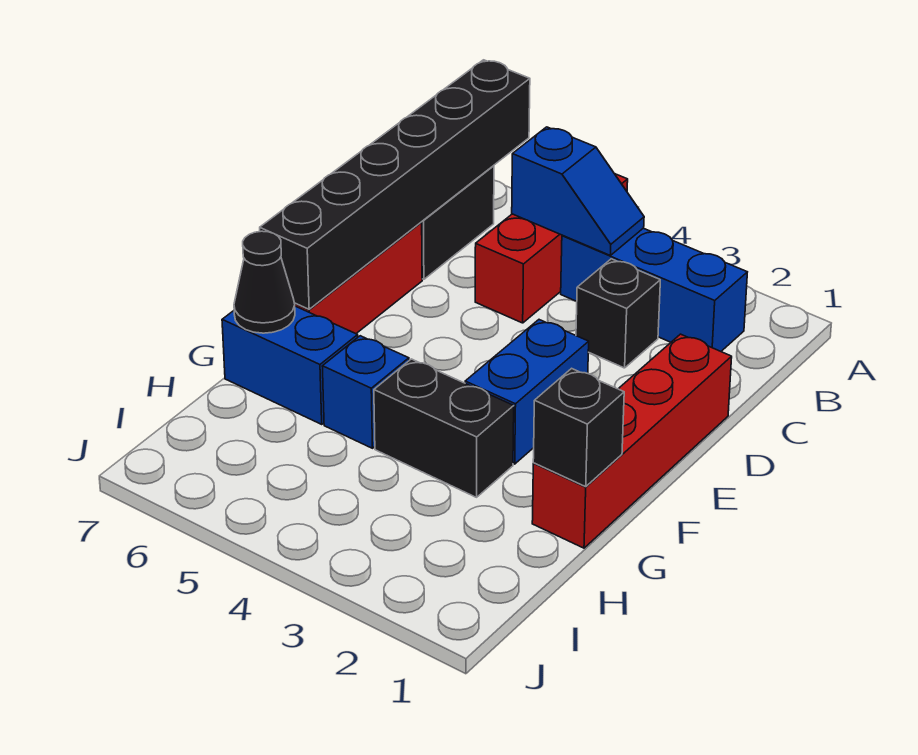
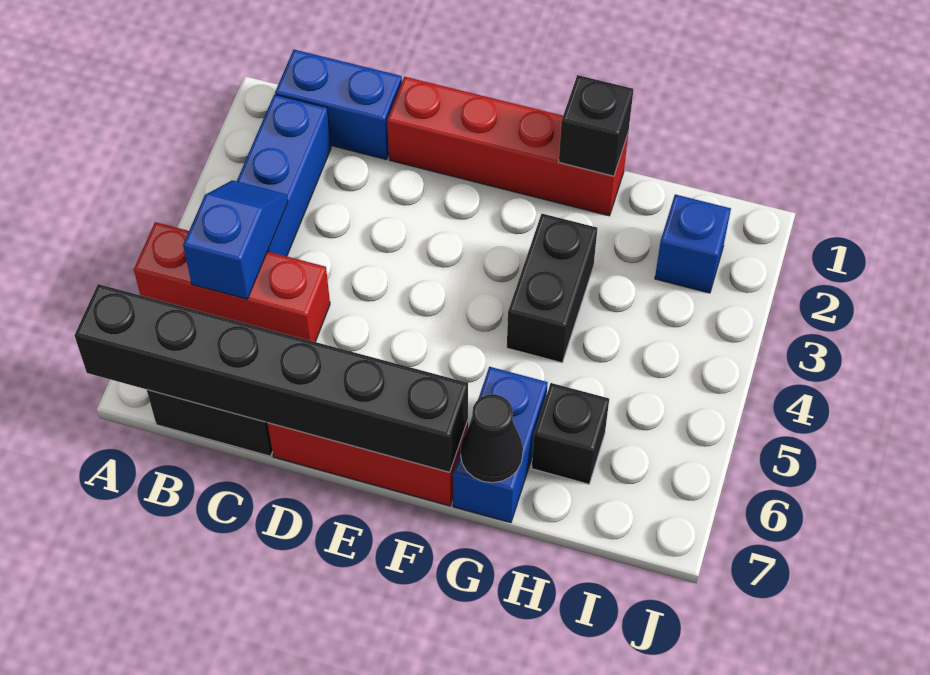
black 1x1 brick [576,259,660,368] -> black 1x1 brick moved to [532,383,609,484]
blue 1x2 brick [465,320,589,464] -> blue 1x2 brick moved to [275,50,402,160]
blue 1x1 brick [322,336,409,448] -> blue 1x1 brick moved to [655,194,731,293]

